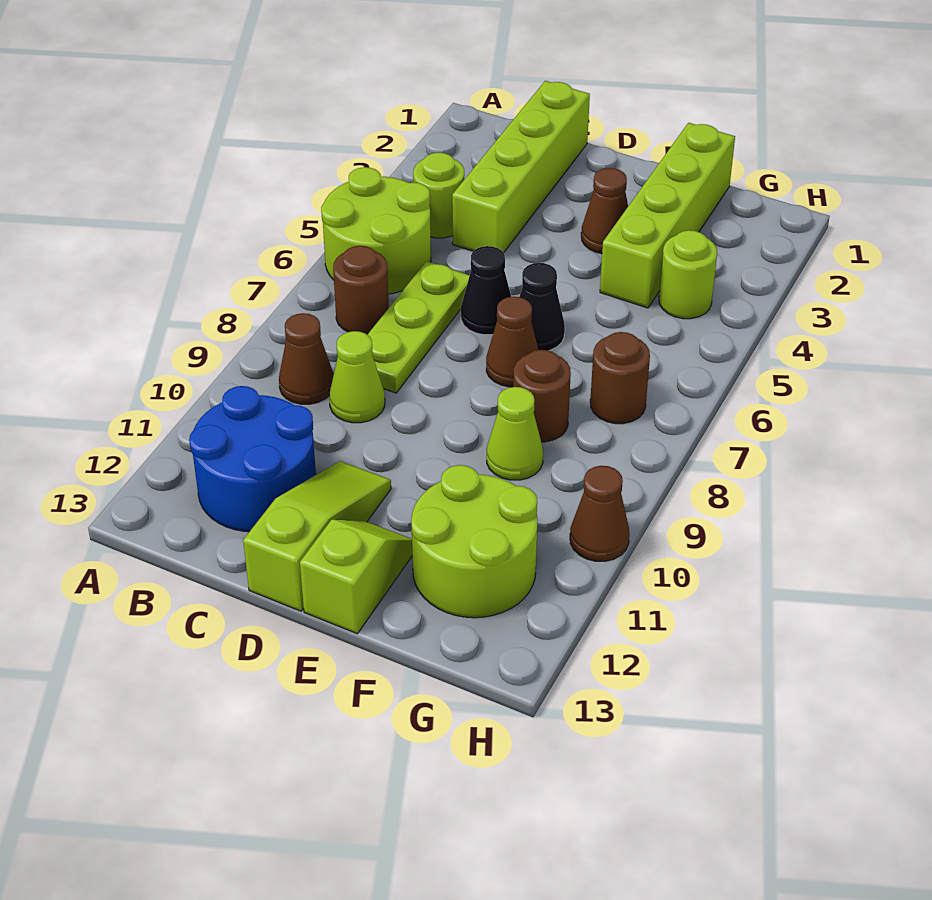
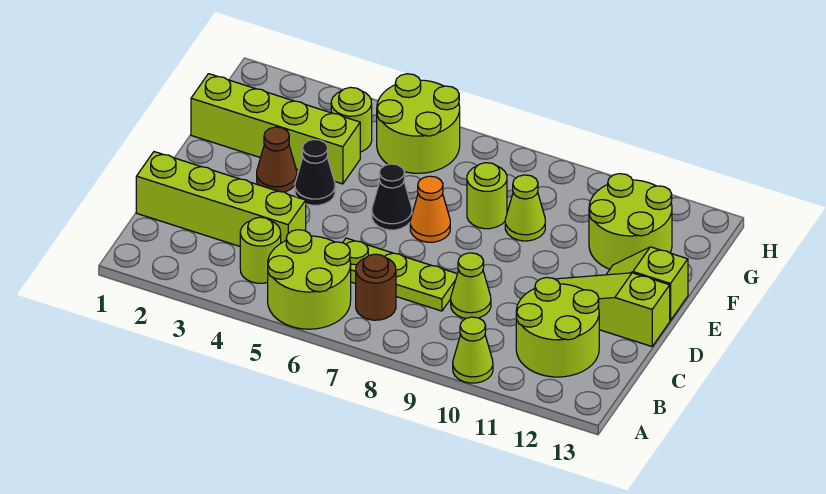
none -> lime 1x1 cone [453,317,493,383]
brown 1x1 cone [279,313,334,404] -> none
blue 2x2 round brick [189,386,316,532] -> lime 2x2 round brick [516,277,599,377]
black 1x1 cone [461,246,511,335] -> black 1x1 cone moved to [295,139,335,205]
brown 1x1 cone [486,297,538,387] -> orange 1x1 cone [410,176,450,242]
brown 1x1 round brick [513,350,571,442] -> lime 1x1 round brick [467,163,507,229]
none -> lime 2x2 round brick [377,74,460,173]
brown 1x1 round brick [590,332,650,424] -> none
brown 1x1 cone [570,466,629,561] -> none

